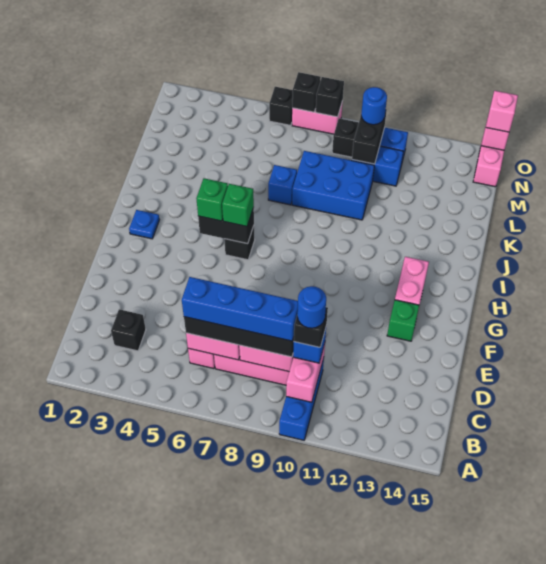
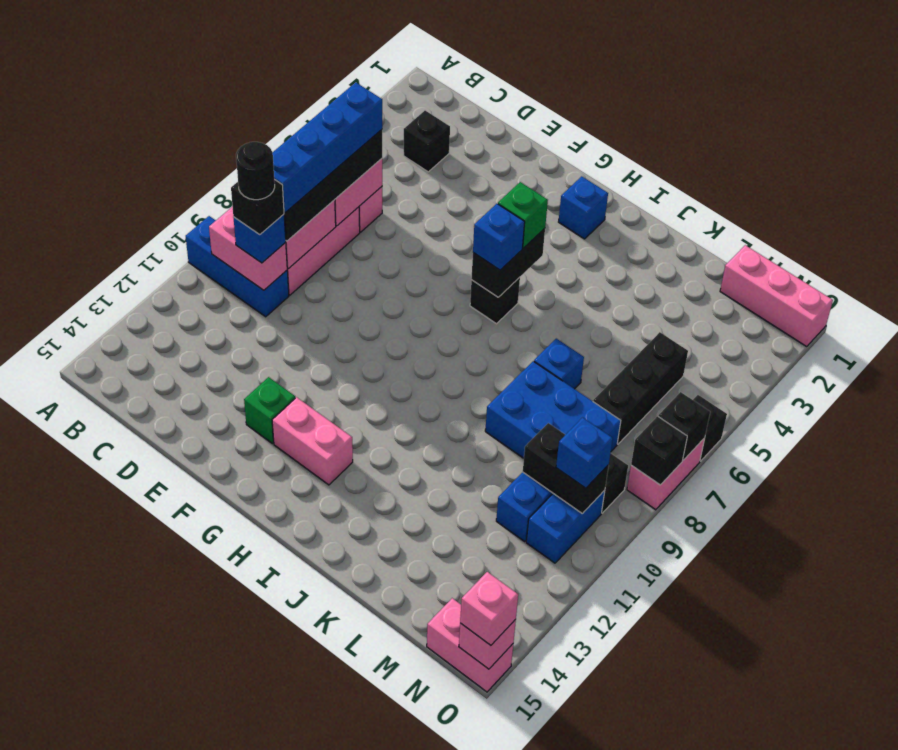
blue 1x1 round brick [297,286,326,328] -> black 1x1 round brick [236,142,275,200]
blue 1x1 plate [129,210,159,239] -> blue 1x1 brick [559,176,608,239]
green 1x1 brick [222,184,254,226] -> blue 1x1 brick [473,204,525,270]
blue 2x3 brick [292,151,374,220] -> blue 2x3 brick turned to [485,361,621,458]
none -> pink 1x3 brick [720,245,833,347]
none -> black 1x3 brick [593,332,688,444]
blue 1x1 round brick [361,87,387,125] -> blue 1x1 brick [556,418,613,488]

